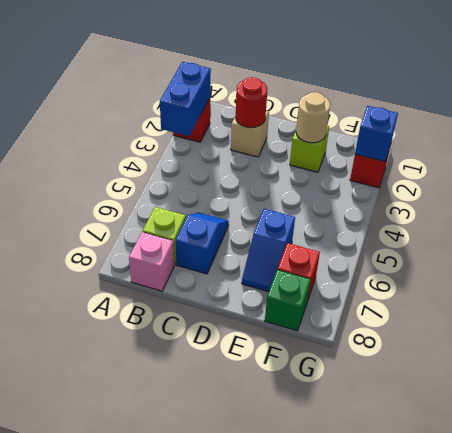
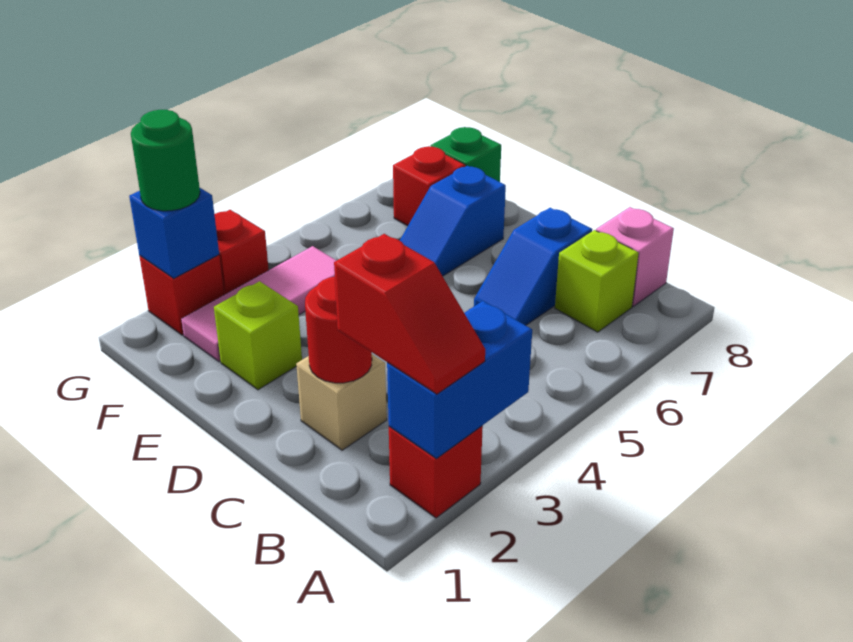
none -> red 1x2 slope [334,234,485,394]
tan 1x1 round brick [296,92,330,143] -> none
blue 1x2 slope [242,209,295,292] -> blue 1x2 slope turned to [400,166,506,276]
none -> pink 1x3 tile [181,246,337,362]
none -> green 1x1 round brick [131,110,200,211]
none -> red 1x1 brick [214,210,269,295]

